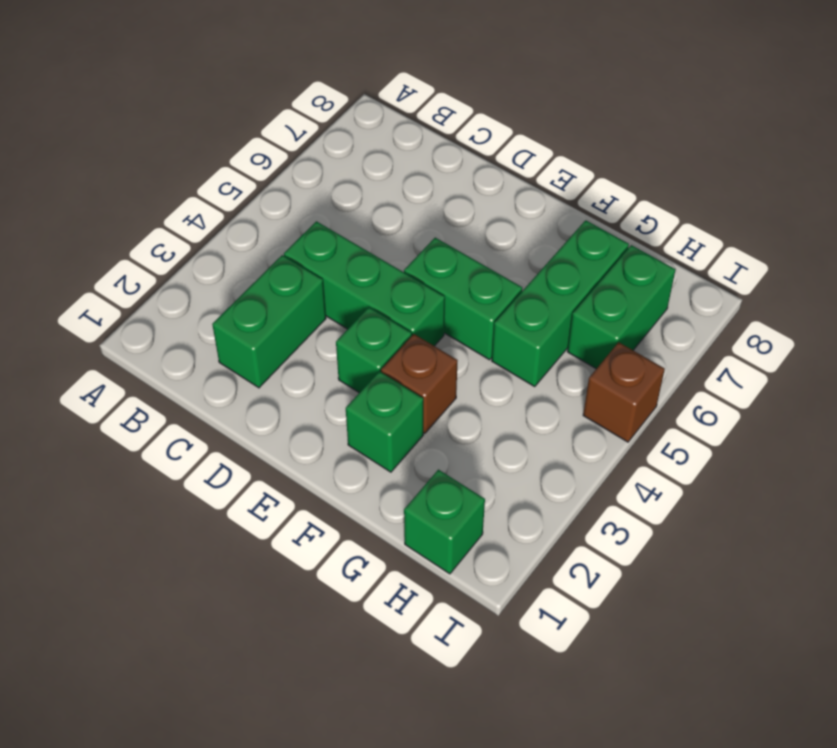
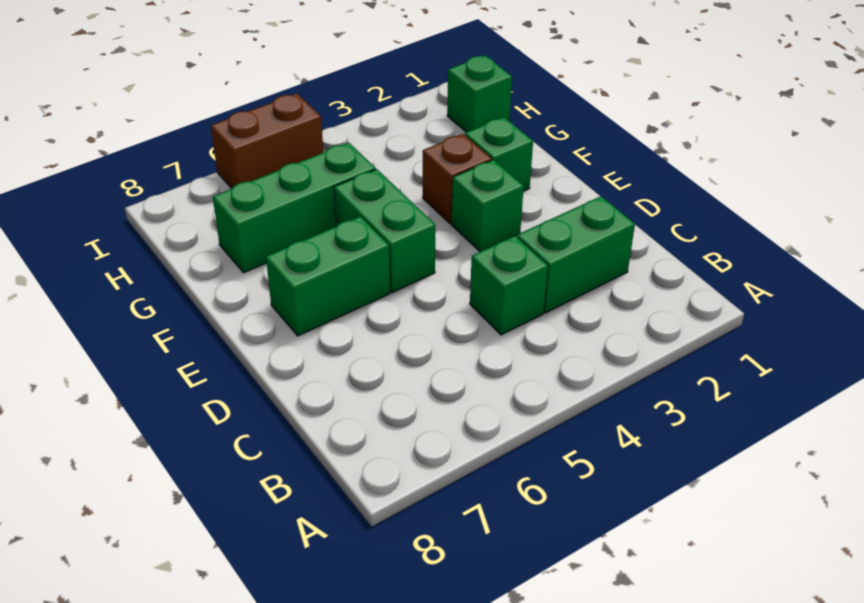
green 1x3 brick [284,221,445,346] -> green 1x1 brick [470,236,548,335]
green 1x2 brick [568,245,676,369] -> green 1x2 brick moved to [266,216,390,336]
brown 1x1 brick [583,342,665,442] -> brown 1x2 brick [211,93,323,188]

